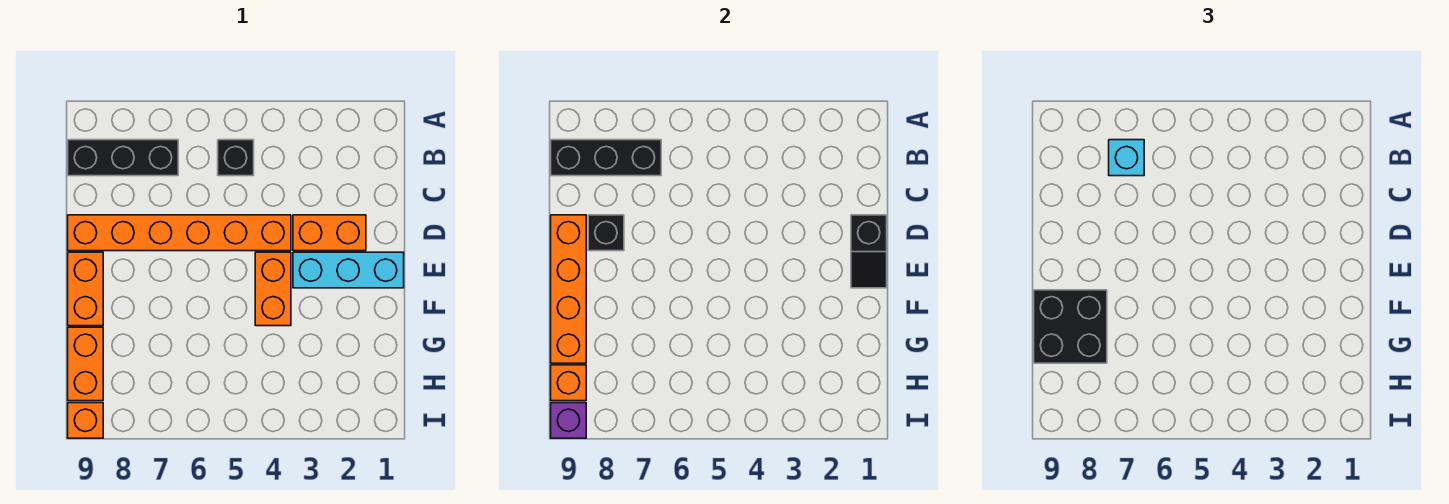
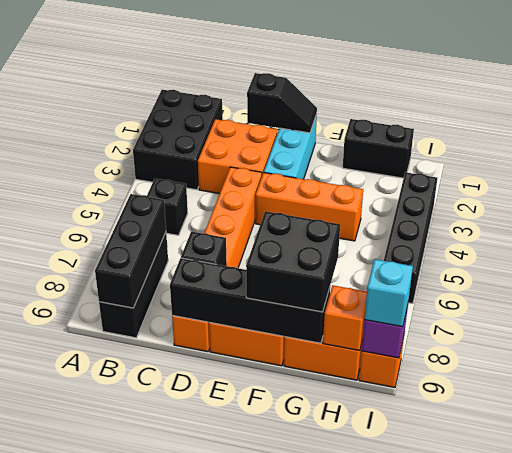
none -> black 2x3 brick [133,90,223,190]
cyan 1x1 brick [1109,140,1144,176] -> cyan 1x1 brick moved to [365,259,413,327]
orange 1x2 brick [293,215,366,251] -> orange 2x2 brick [198,119,277,194]
orange 1x4 brick [551,215,586,363] -> black 1x4 brick [170,258,330,343]
orange 1x2 brick [255,252,291,326] -> orange 1x3 brick [256,173,363,241]
none -> black 1x2 brick [343,119,414,178]
none -> black 1x4 brick [384,172,437,304]

